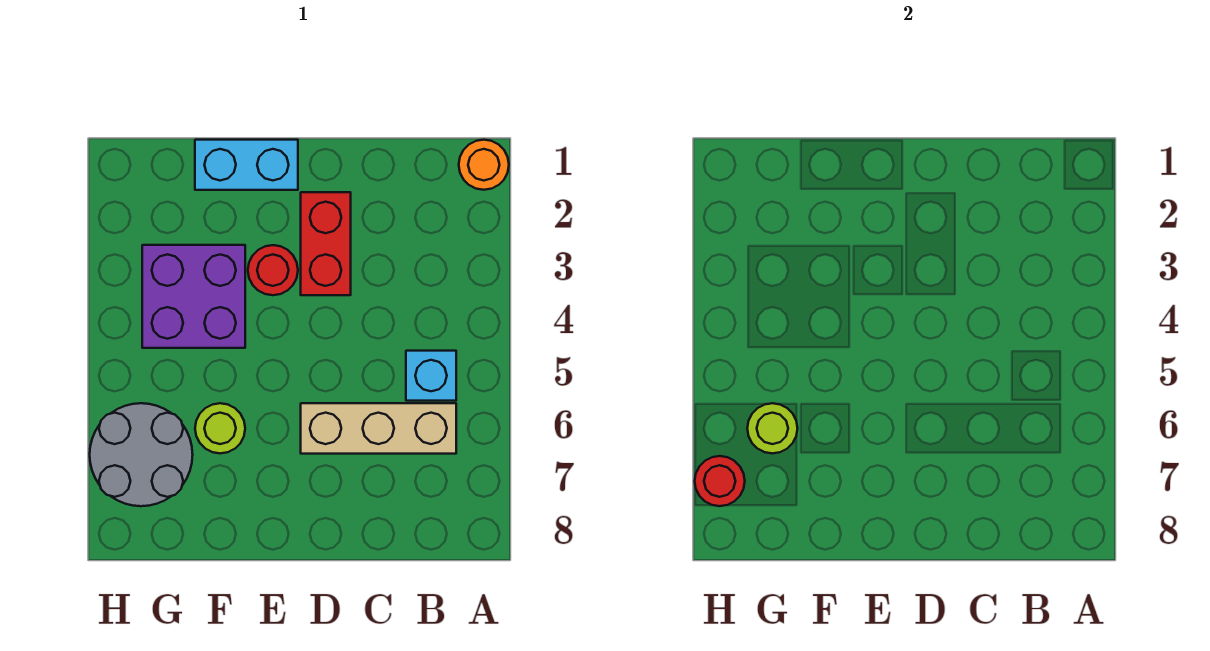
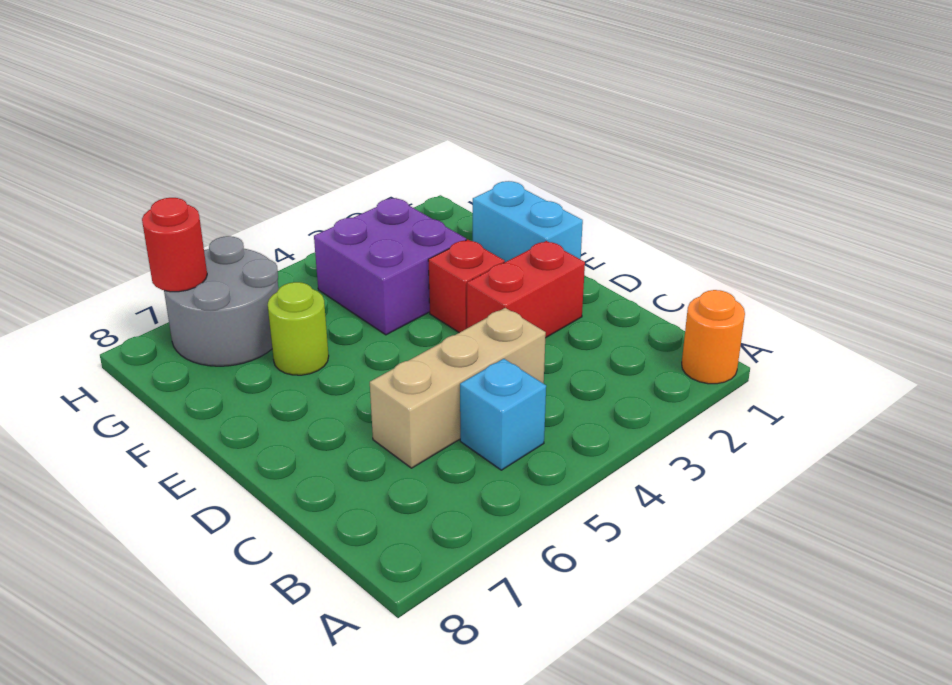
tan 1x3 brick [301,403,456,454] -> tan 1x3 brick turned to [370,308,546,468]
red 1x1 round brick [248,245,298,295] -> red 1x1 brick [428,240,505,333]
lime 1x1 round brick [747,403,798,453] -> none

